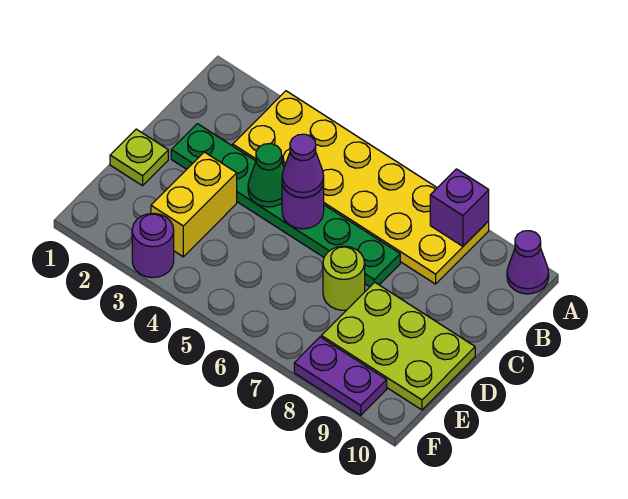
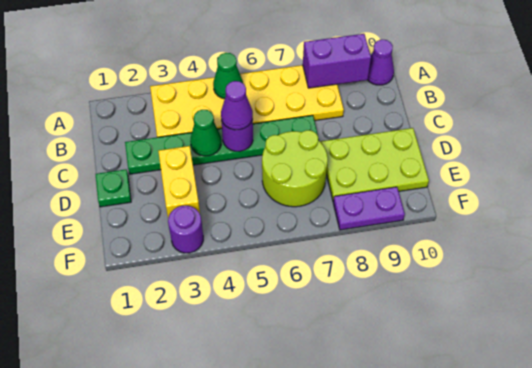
none -> green 1x1 cone [213,53,243,99]
purple 1x1 brick [430,169,489,246] -> purple 1x2 brick [303,34,371,88]
lime 1x1 plate [110,129,168,186] -> green 1x1 plate [96,170,131,207]
lime 1x1 round brick [323,246,365,310] -> lime 2x2 round brick [262,130,328,207]

